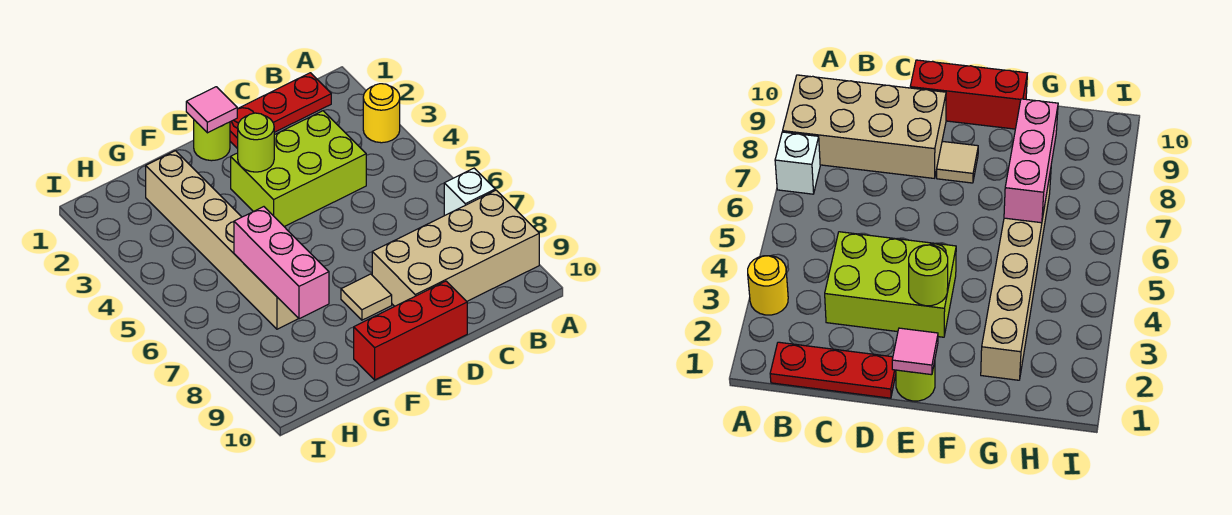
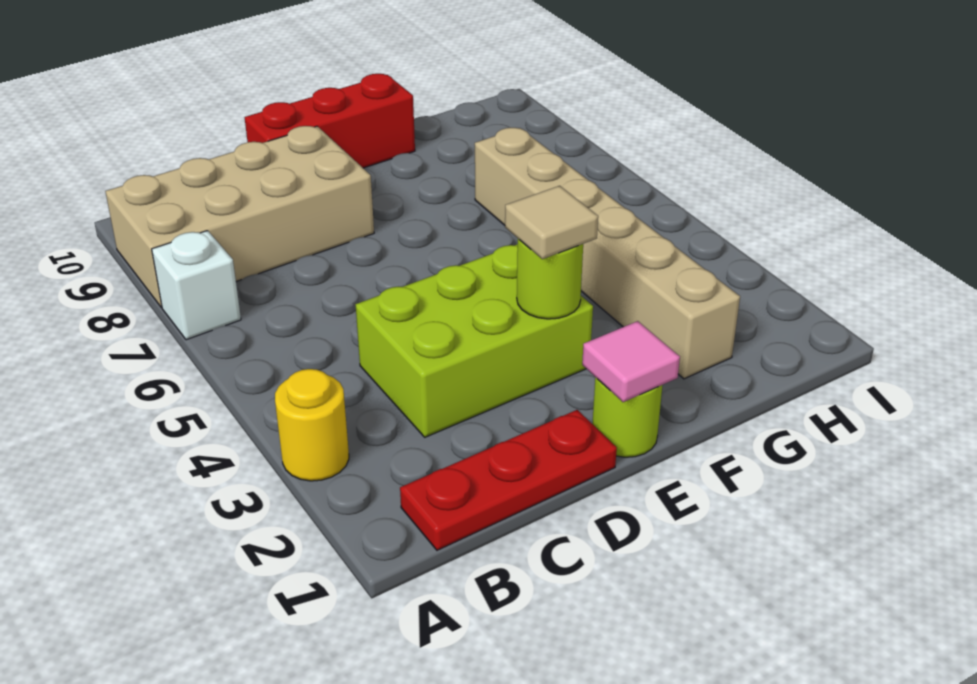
tan 1x1 tile [341,274,392,320] -> tan 1x1 tile moved to [505,186,598,259]
pink 1x3 brick [234,207,329,319] -> none

